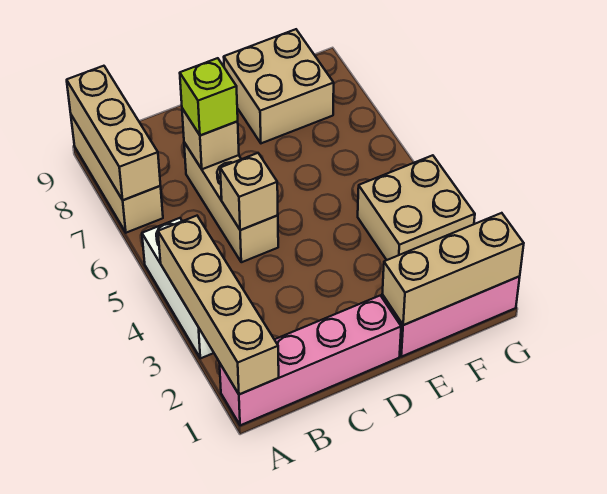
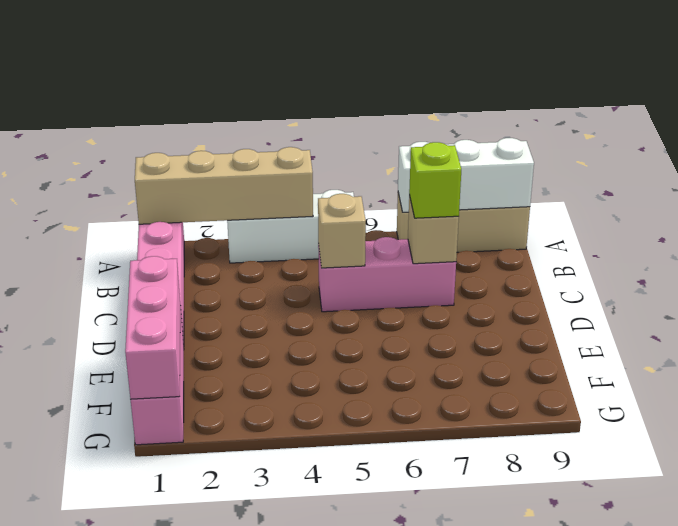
tan 1x3 brick [67,66,160,200] -> white 1x3 brick [398,138,534,212]
tan 1x3 brick [184,142,278,262] -> pink 1x3 brick [318,237,456,312]
tan 1x3 brick [382,213,524,325] -> pink 1x3 brick [125,256,180,399]
tan 2x2 brick [224,29,334,143] -> none
tan 2x2 brick [358,155,475,260] -> none

